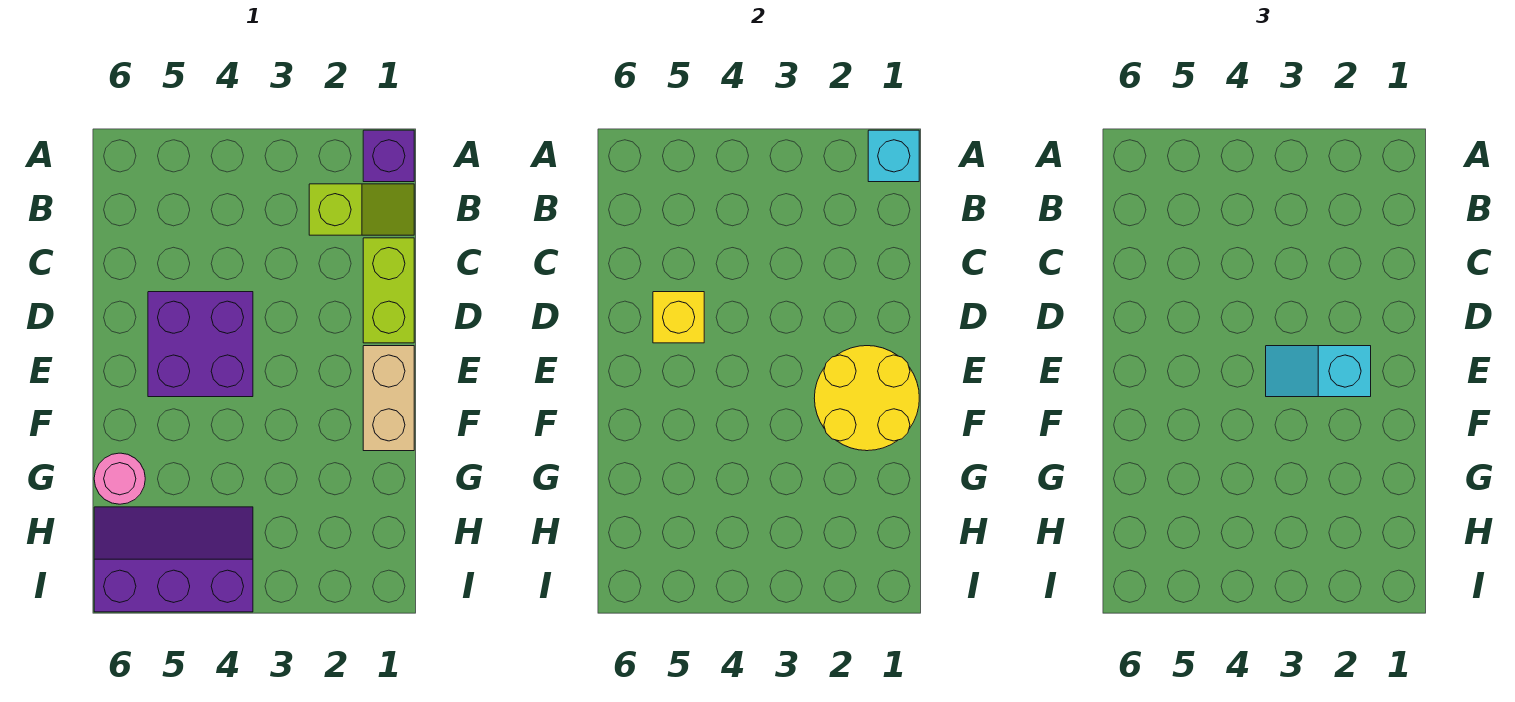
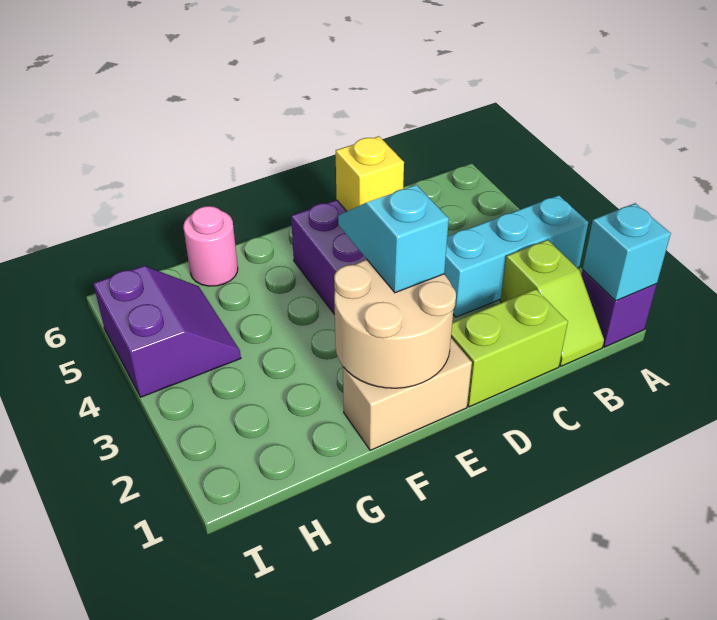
none -> cyan 1x3 brick [444,195,588,317]
yellow 2x2 round brick [814,346,919,451] -> tan 2x2 round brick [334,259,456,388]
purple 2x3 slope [94,507,253,612] -> purple 2x2 slope [93,266,241,397]

